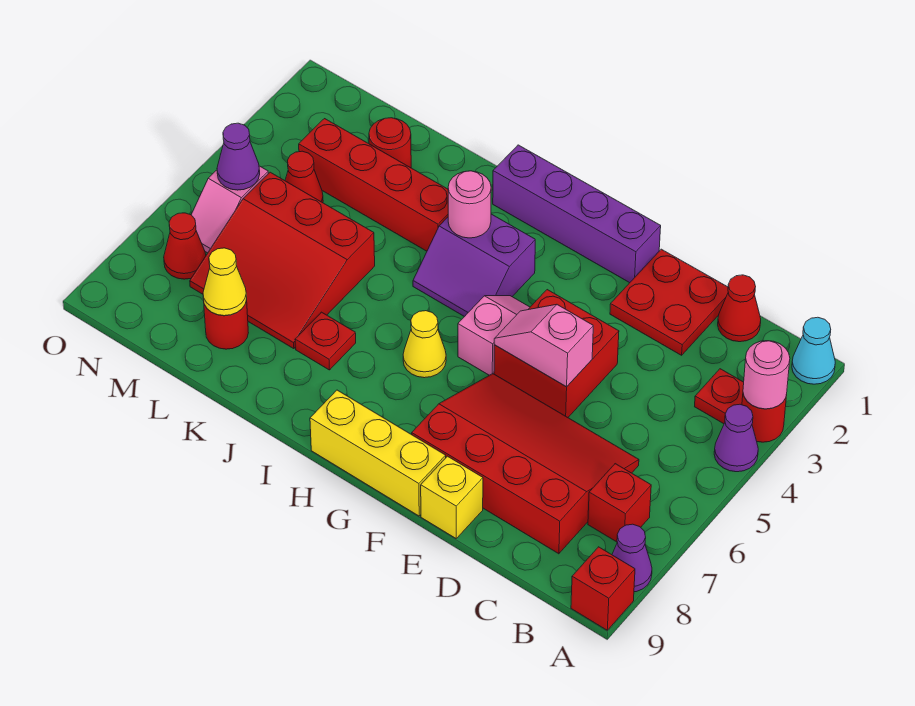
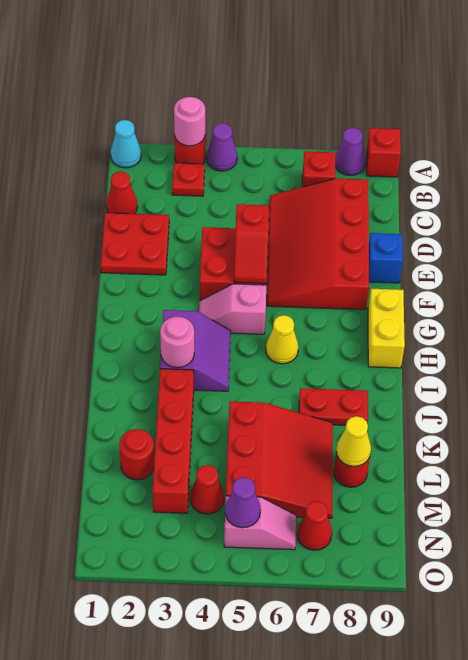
pink 1x2 slope [494,304,593,387] -> red 1x2 slope [234,204,269,283]
yellow 1x1 brick [421,456,483,538] -> blue 1x1 brick [369,233,403,283]
purple 1x4 brick [493,145,661,283] -> none
yellow 1x3 brick [310,390,446,516] -> yellow 1x2 brick [368,289,405,368]
red 1x1 plate [295,312,356,370] -> red 1x2 plate [299,388,368,425]

